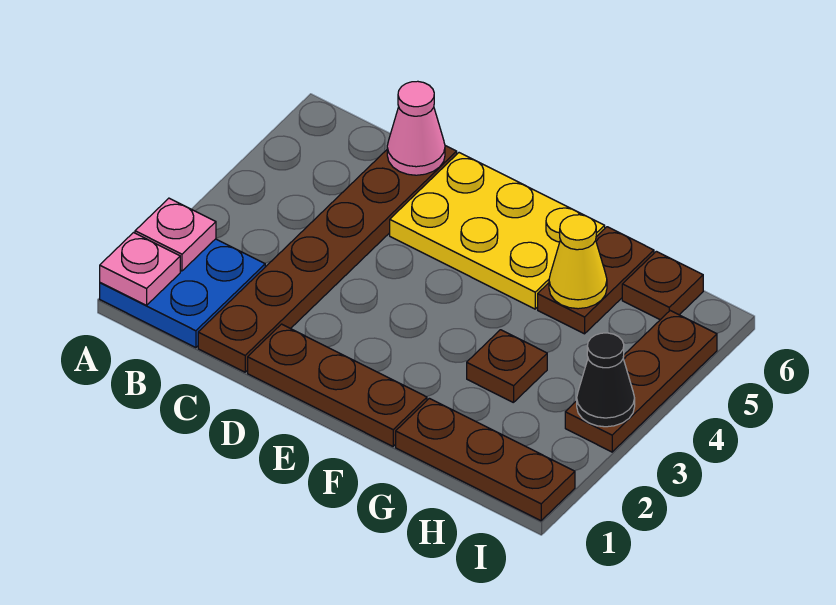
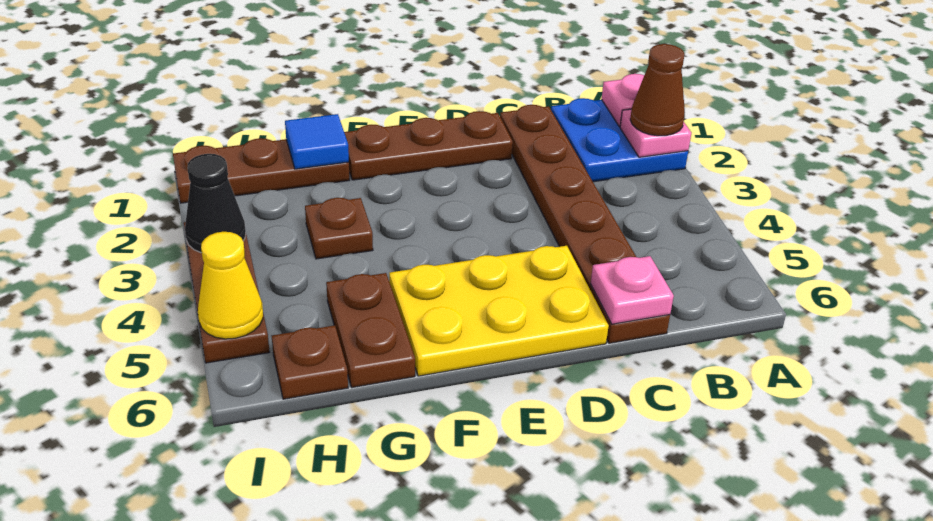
none -> brown 1x1 cone [630,44,685,136]
pink 1x1 cone [387,81,445,175] -> pink 1x1 plate [591,256,674,324]
none -> blue 1x1 tile [285,114,349,169]
yellow 1x1 cone [549,215,607,309] -> yellow 1x1 cone moved to [197,232,263,339]

